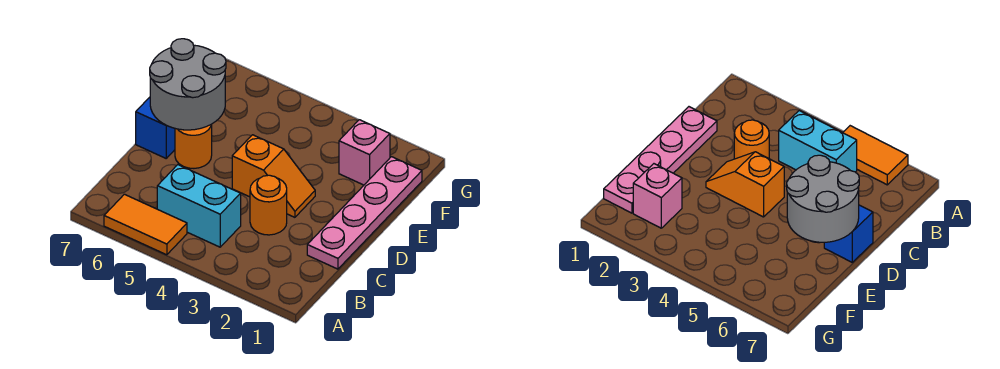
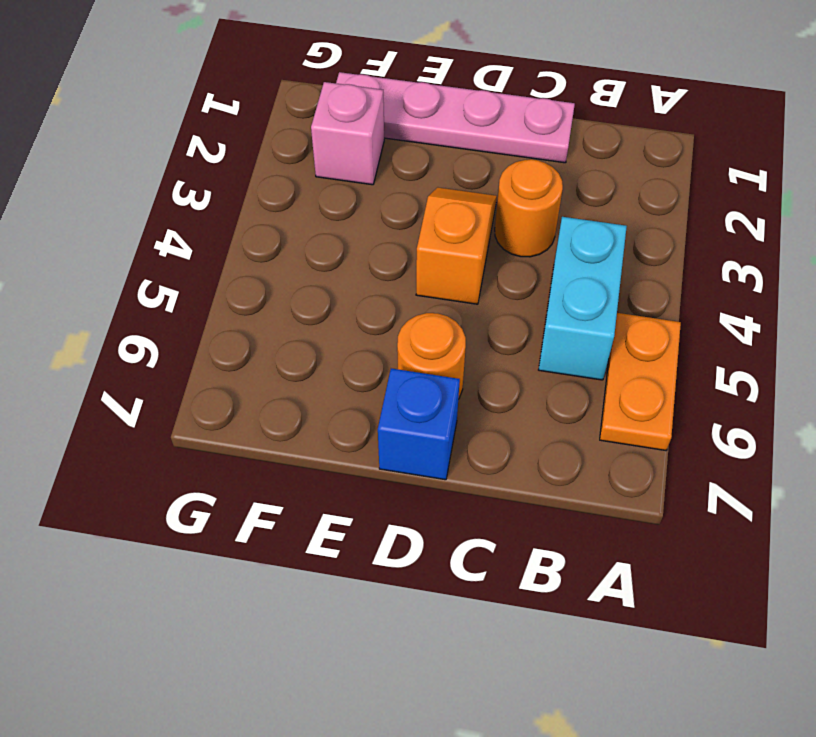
orange 1x2 tile [104,194,187,255] -> orange 1x2 plate [600,313,681,451]
grey 2x2 round brick [150,39,226,130] -> none

